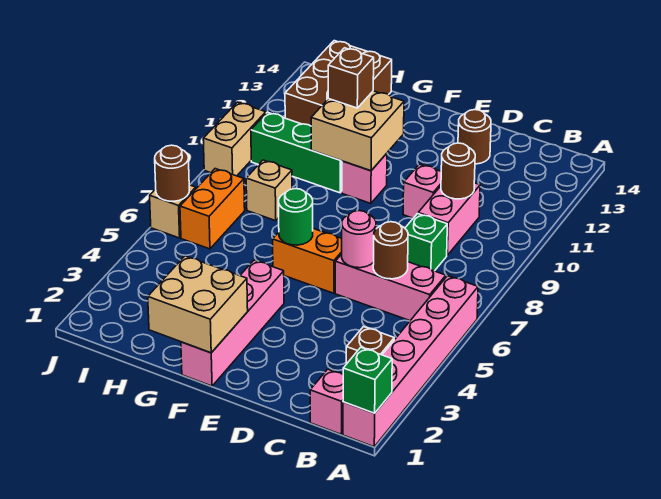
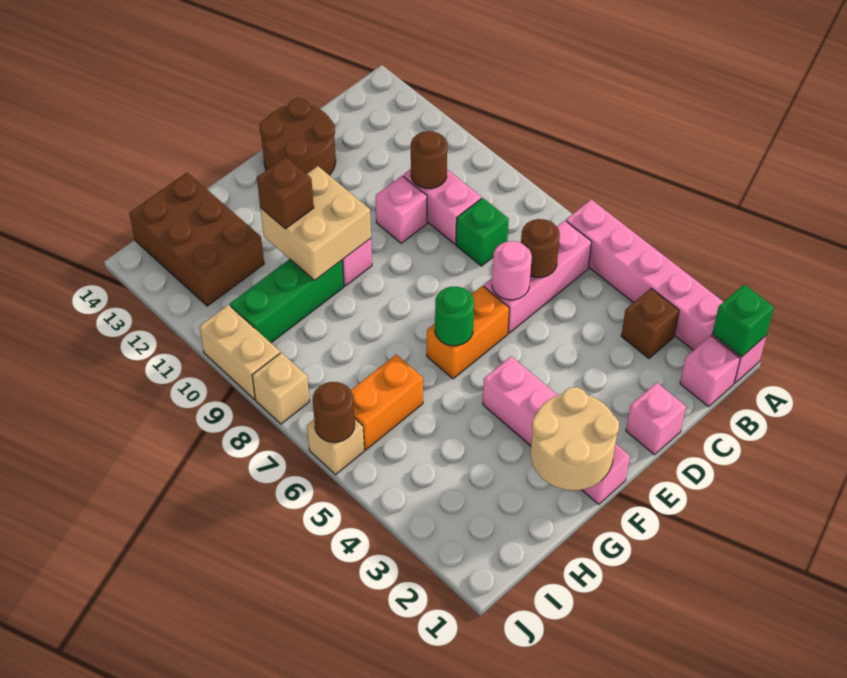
none -> pink 1x1 brick [626,383,686,455]
brown 1x1 round brick [458,110,491,164] -> brown 2x2 round brick [260,98,336,175]
tan 2x2 brick [148,256,248,353] -> tan 2x2 round brick [531,387,619,490]
tan 1x1 brick [246,160,292,221] -> tan 1x1 brick moved to [252,353,310,424]
orange 1x2 brick [180,169,245,249] -> orange 1x2 brick turned to [351,354,423,450]

